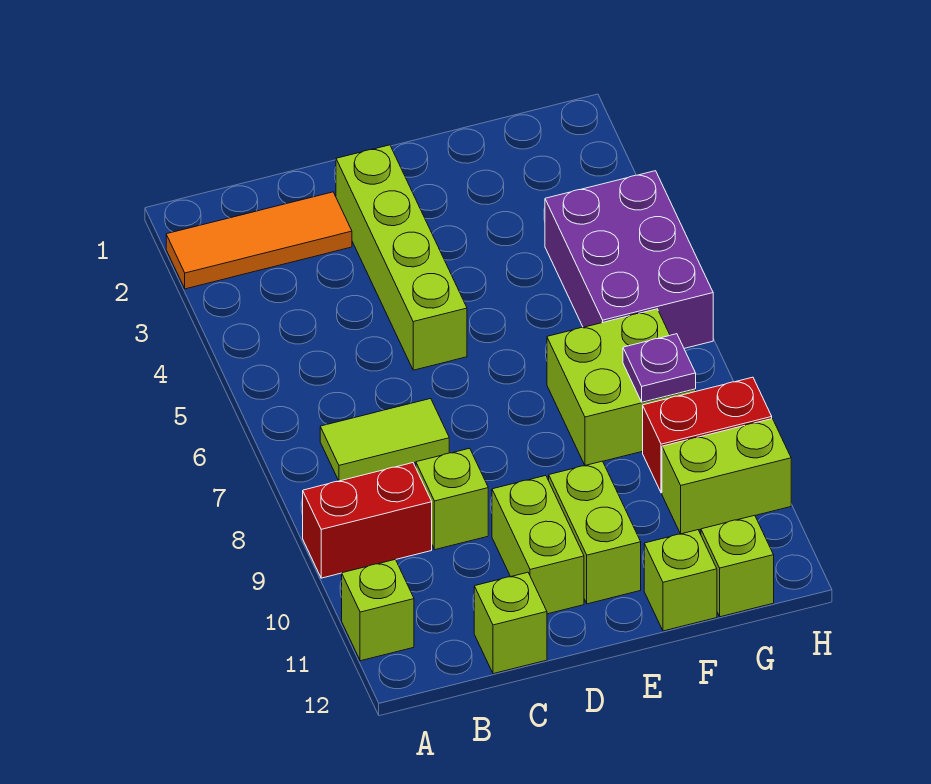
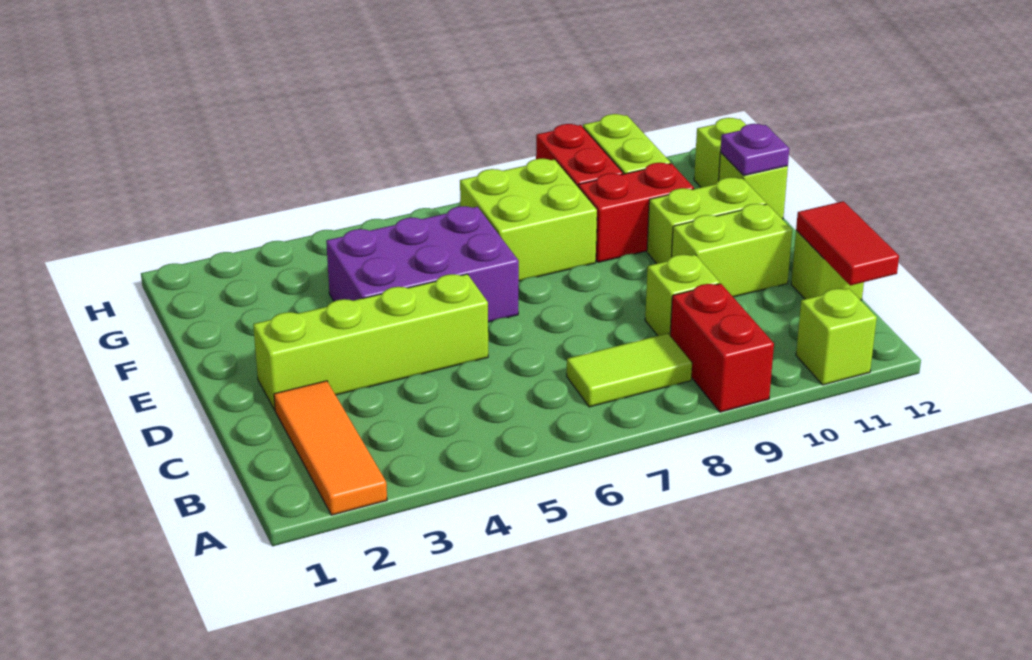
lime 1x2 tile [320,399,449,481] -> lime 1x2 tile turned to [567,333,692,407]
none -> red 1x2 tile [796,201,899,286]
none -> red 1x2 brick [578,163,694,262]
purple 2x3 brick [545,171,713,348] -> purple 2x3 brick moved to [326,206,519,322]
purple 1x1 plate [623,334,696,402] -> purple 1x1 plate moved to [721,124,789,176]

